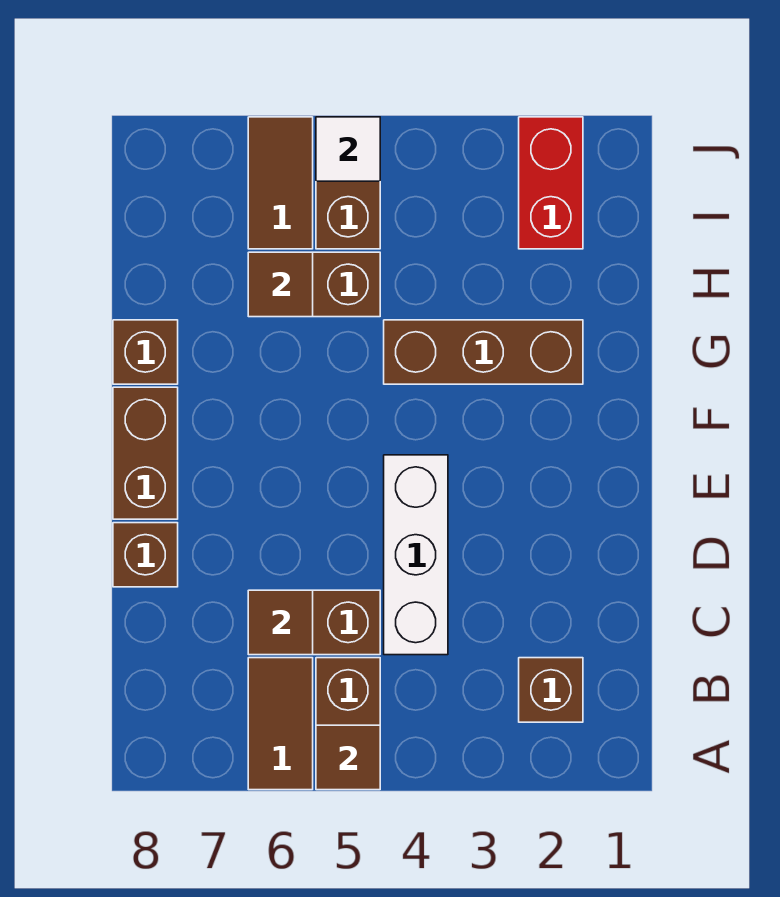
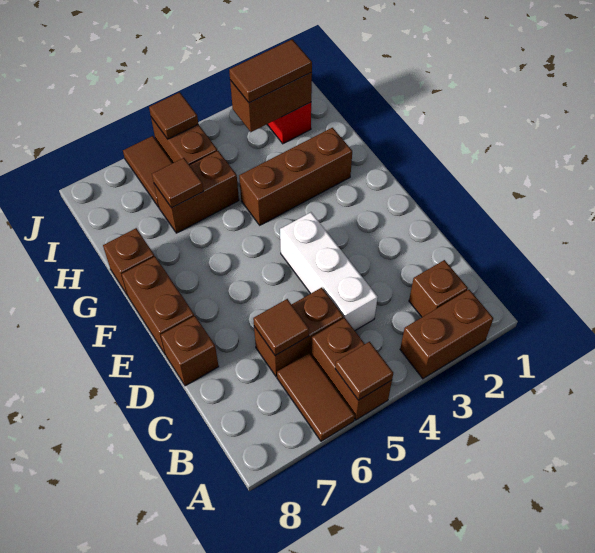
none -> brown 1x2 brick [400,290,493,379]
none -> brown 1x2 brick [230,72,312,132]
none -> brown 1x2 tile [229,39,312,103]
white 1x1 tile [316,117,380,181] -> brown 1x1 tile [149,92,198,139]

